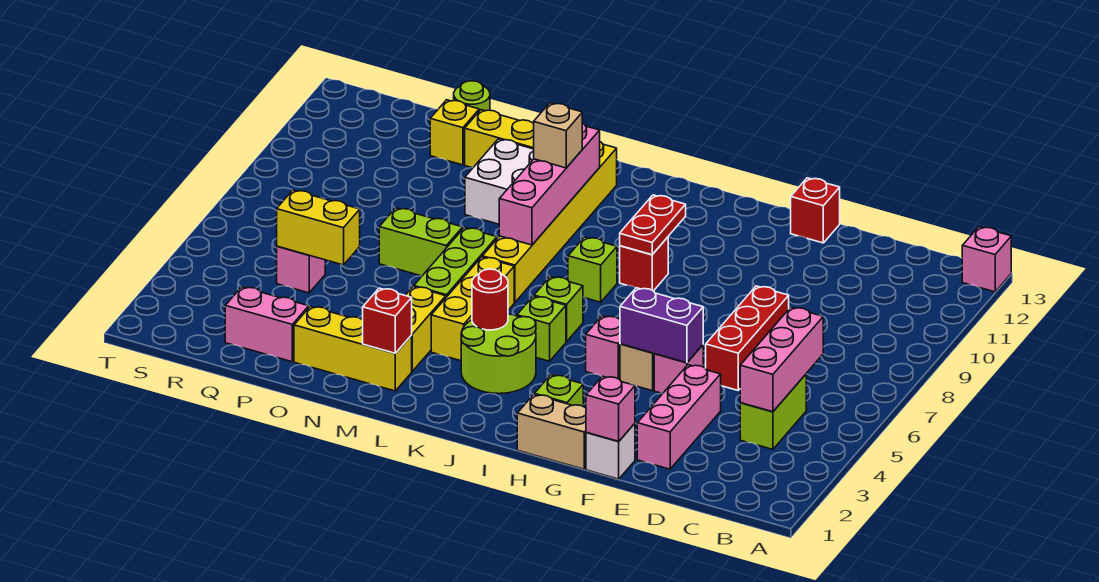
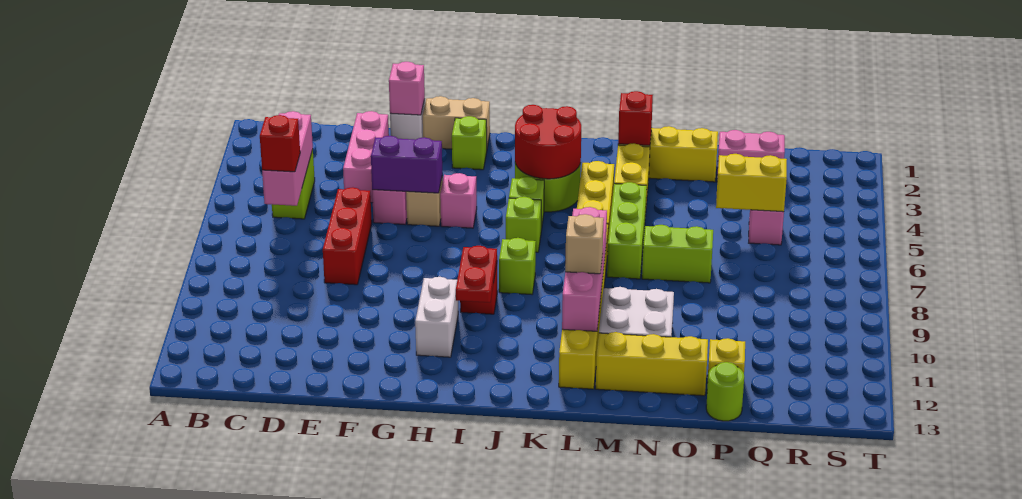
pink 1x1 brick [962,227,1011,292] -> none
red 1x1 brick [791,178,840,243] -> red 1x1 brick moved to [260,115,300,172]
none -> white 1x2 brick [415,277,458,357]
red 1x1 round brick [472,269,508,330] -> red 2x2 round brick [515,105,581,179]

